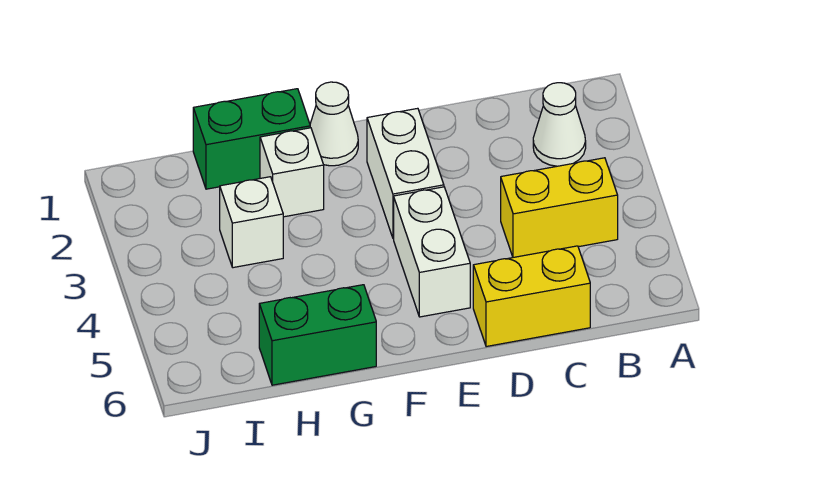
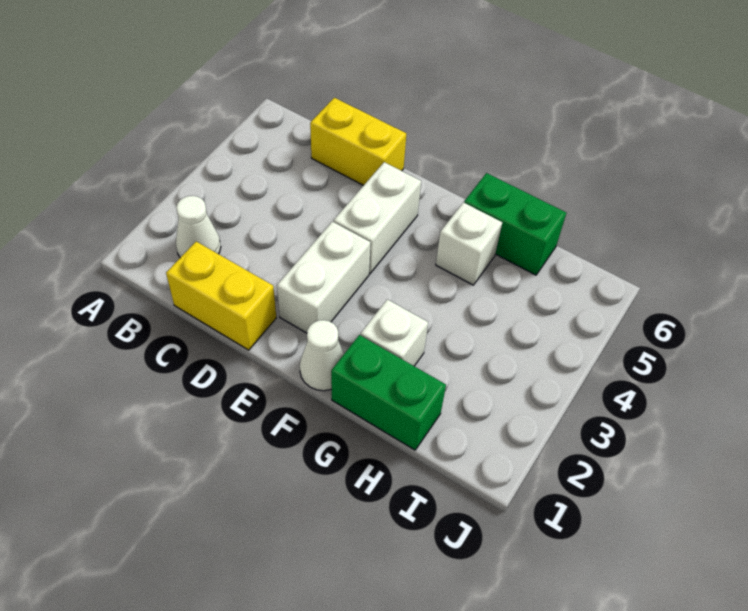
yellow 1x2 brick [501,158,618,257] -> yellow 1x2 brick moved to [166,242,276,350]
white 1x1 brick [220,177,283,268] -> white 1x1 brick moved to [436,203,502,285]

